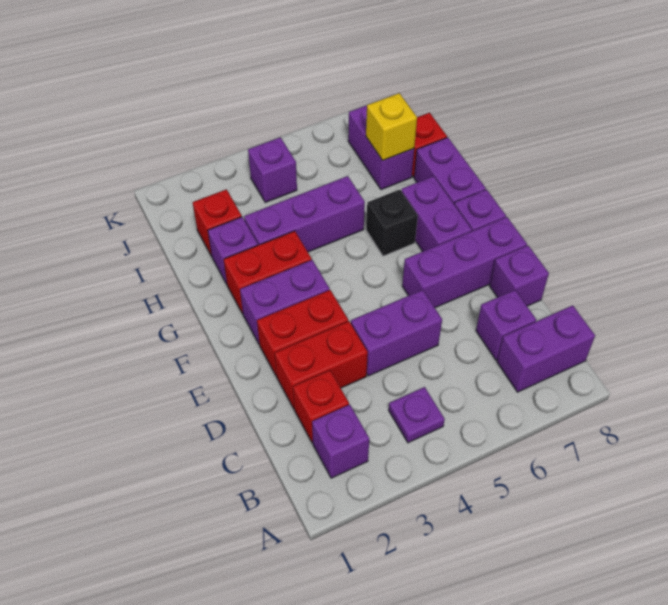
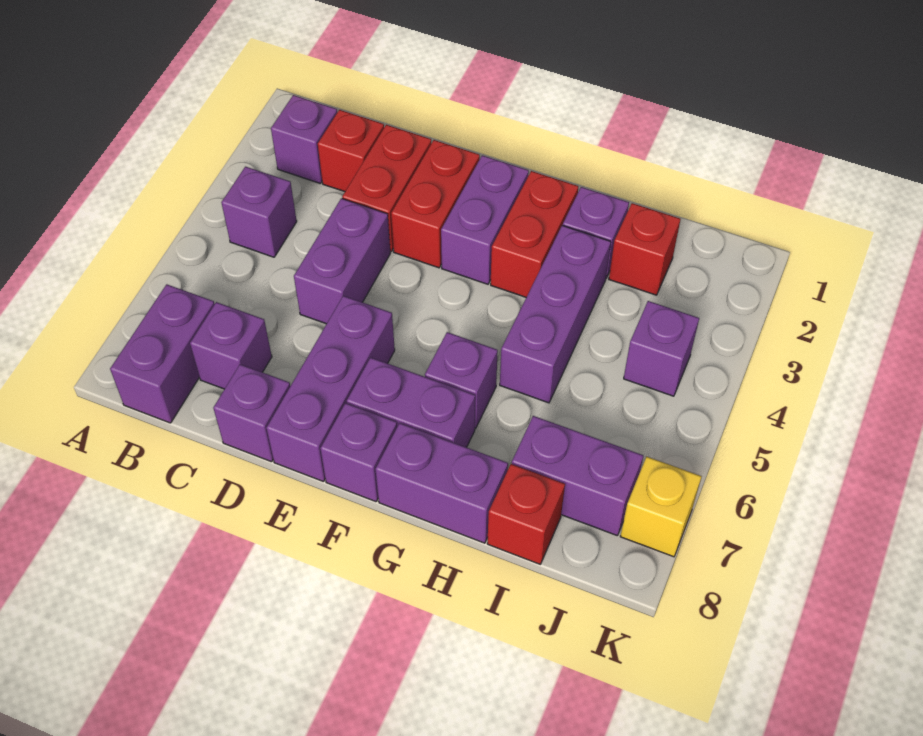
purple 1x1 plate [389,387,445,443] -> purple 1x1 brick [221,167,297,257]
black 1x1 brick [366,189,418,256] -> purple 1x1 brick [425,332,498,428]
yellow 1x1 brick [366,93,417,160] -> yellow 1x1 brick moved to [620,457,702,557]

